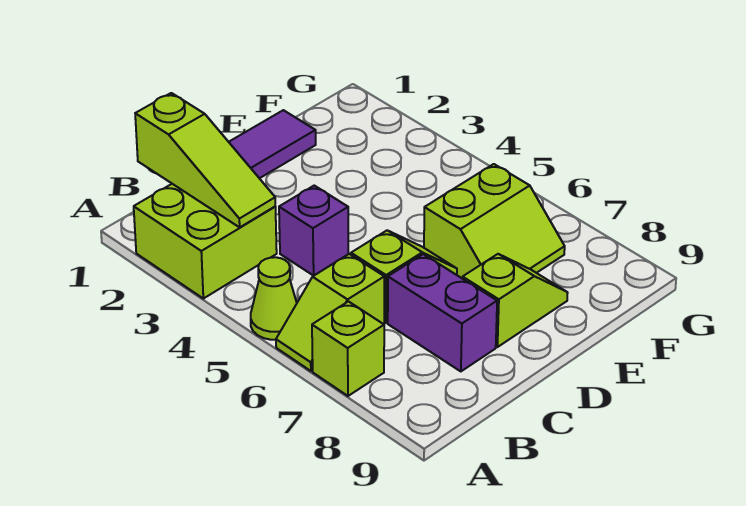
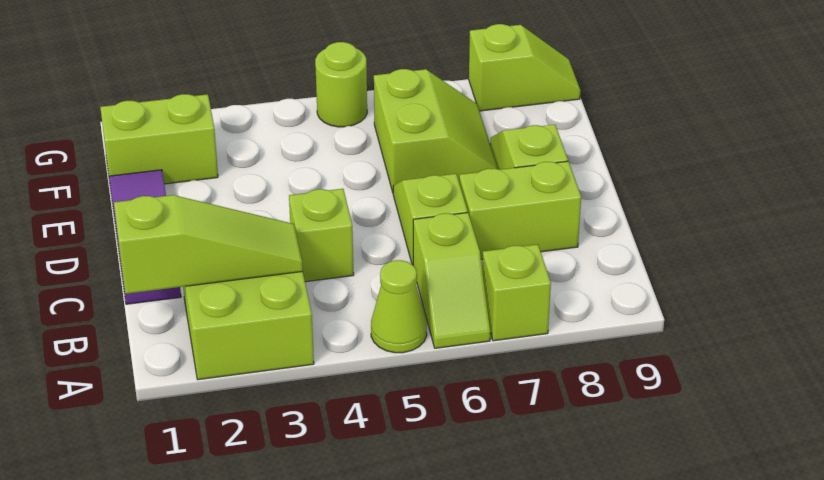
purple 1x1 brick [279,186,349,276] -> lime 1x1 brick [289,189,354,282]
purple 1x2 brick [388,254,497,371] -> lime 1x2 brick [459,161,581,259]
none -> lime 1x2 brick [100,94,218,184]
none -> lime 1x1 round brick [315,42,367,127]
none -> lime 1x2 slope [469,24,581,111]

